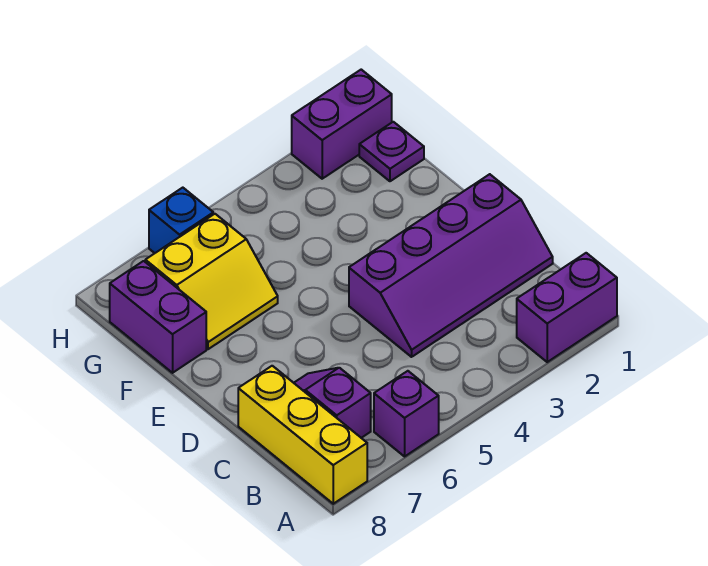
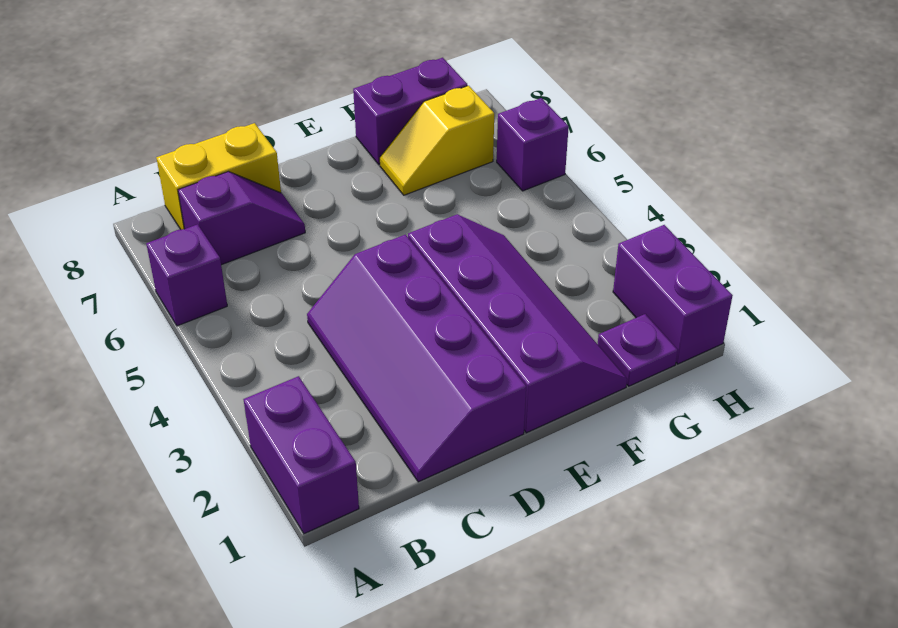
yellow 1x3 brick [238,366,367,504] -> yellow 1x2 brick [156,123,281,230]
none -> purple 2x4 slope [408,214,627,433]
yellow 2x2 slope [145,214,278,349] -> yellow 1x2 slope [380,86,494,195]
blue 1x1 brick [149,188,213,253] -> purple 1x1 brick [497,98,569,191]

